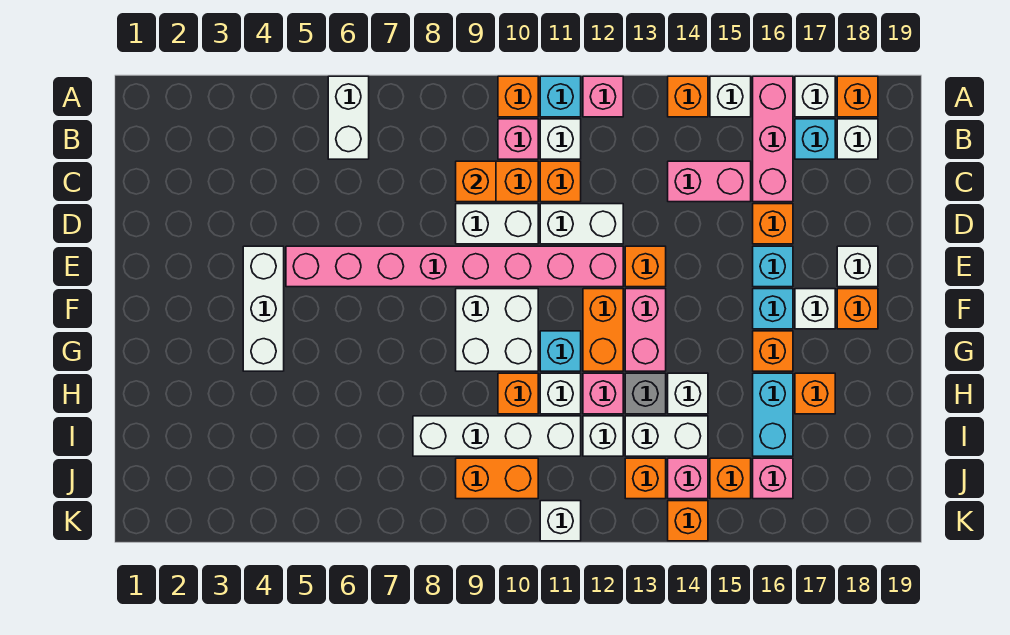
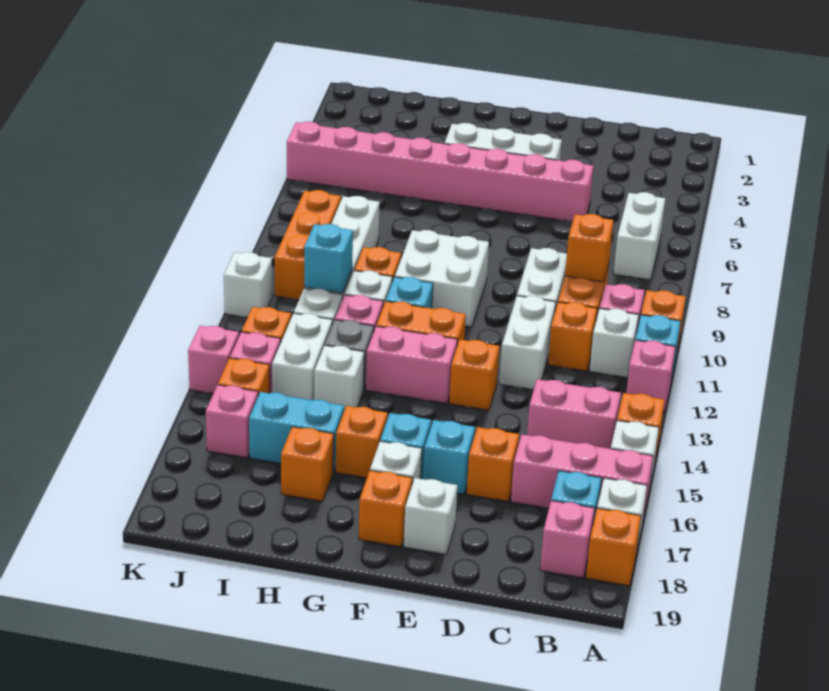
white 1x2 brick [328,76,369,159] -> white 1x2 brick turned to [614,192,665,280]
white 1x1 brick [837,119,878,159] -> pink 1x1 brick [540,501,595,578]
pink 1x2 brick [668,161,751,202] -> pink 1x2 brick turned to [527,379,621,449]
pink 1x8 brick [286,246,623,287] -> pink 1x8 brick turned to [287,122,594,222]
none -> cyan 1x1 brick [304,224,353,293]
orange 1x2 brick [456,458,538,499] -> orange 1x3 brick [275,190,341,300]
orange 1x1 brick [668,501,708,541] -> pink 1x1 brick [188,326,239,394]

